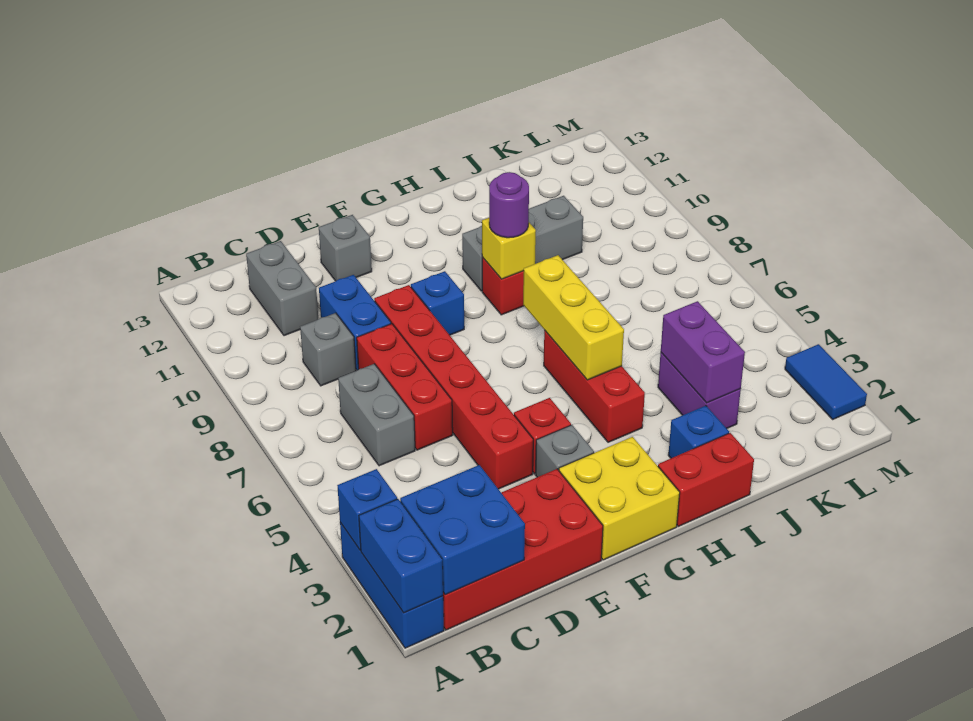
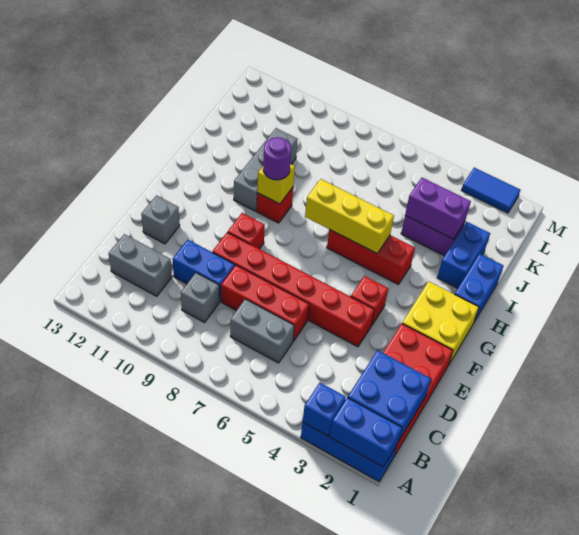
grey 1x1 brick [536,425,594,477] -> none
blue 1x1 brick [411,271,464,335] -> red 1x1 brick [228,213,265,249]
red 1x2 brick [658,433,754,526] -> blue 1x2 brick [455,254,503,322]
blue 1x1 brick [668,406,729,458] -> blue 1x2 brick [437,222,490,288]

